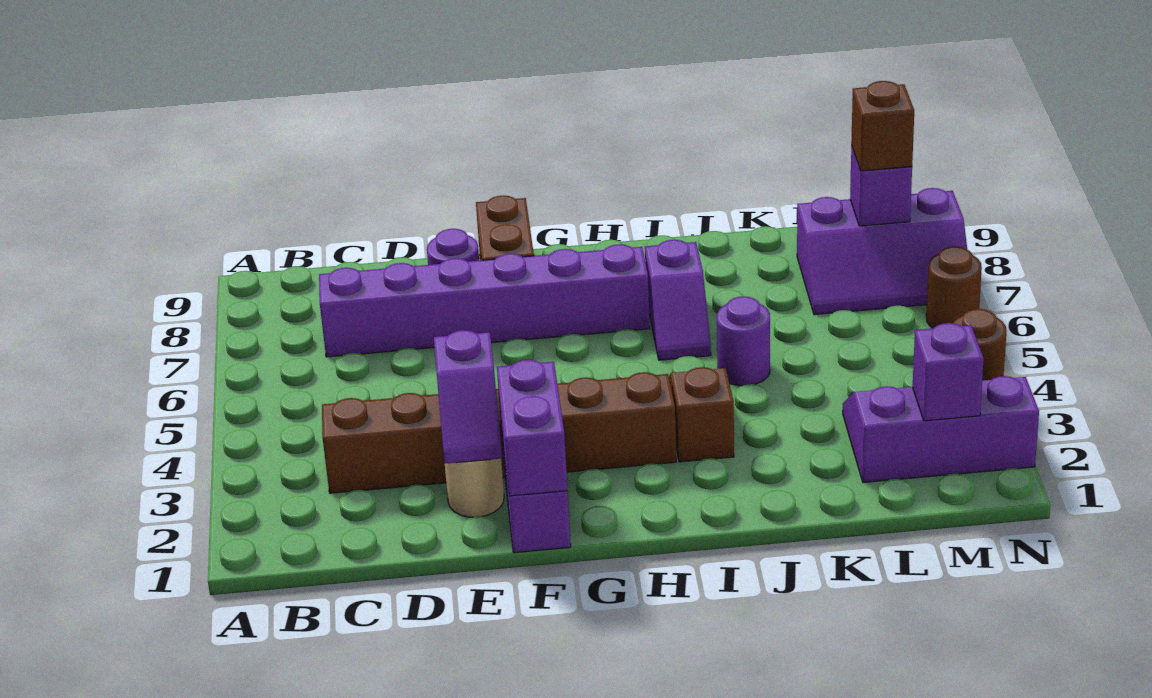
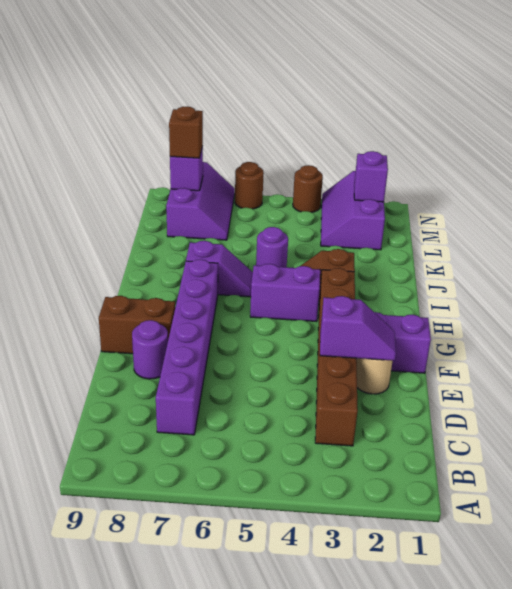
purple 1x2 brick [497,360,568,496] -> purple 1x2 brick moved to [250,264,320,322]

